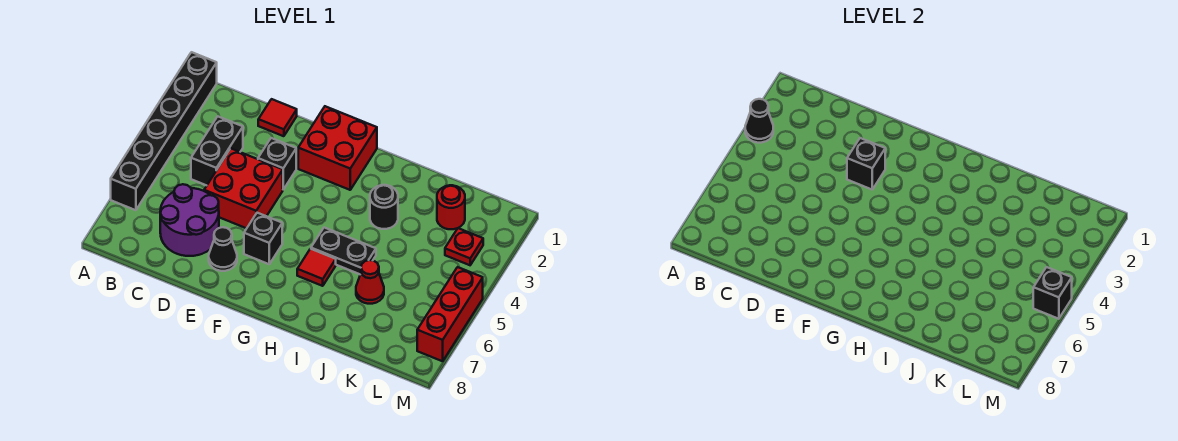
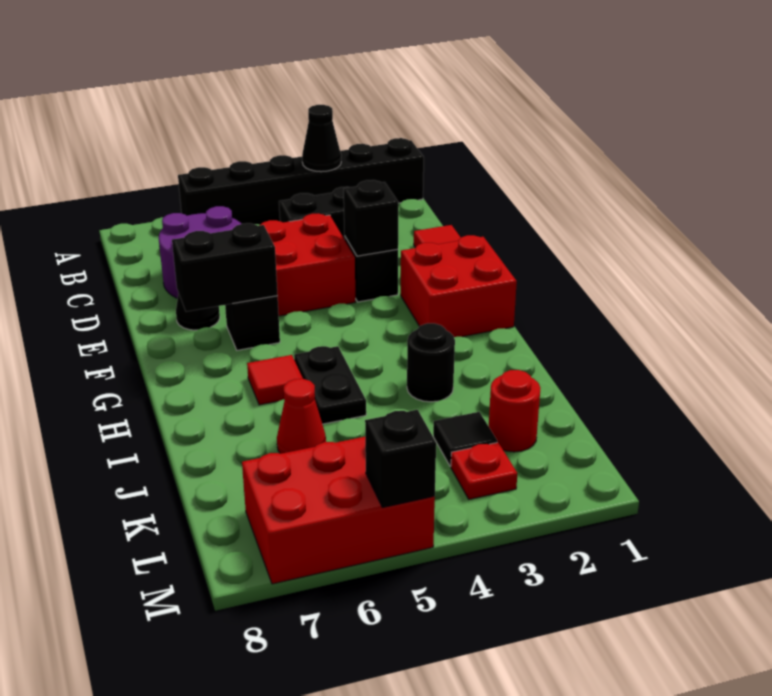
none -> black 1x2 brick [172,223,278,312]
none -> black 1x1 tile [433,412,497,466]
red 1x3 brick [417,267,483,361] -> red 2x3 brick [242,437,435,584]

